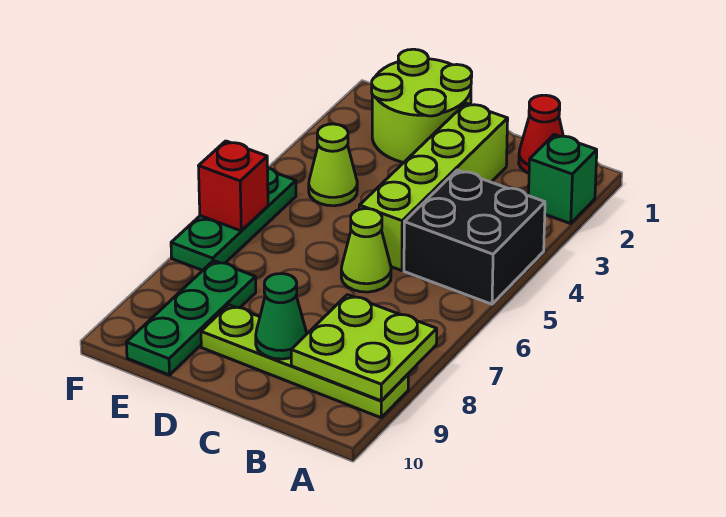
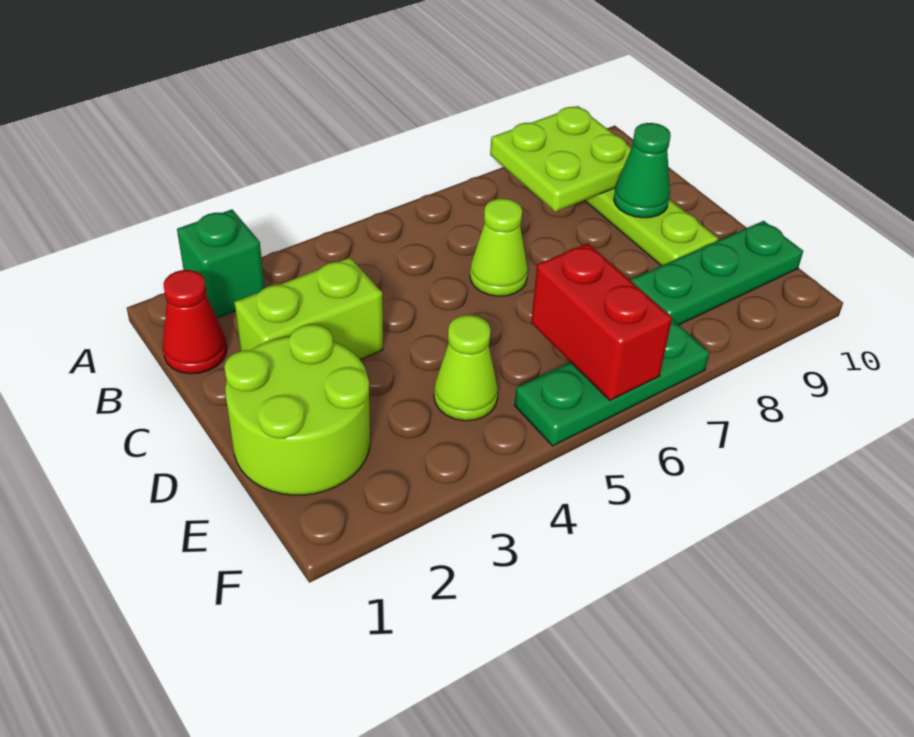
black 2x2 brick [404,170,545,304] -> none
lime 1x4 brick [359,103,508,271] -> lime 1x2 brick [234,258,383,360]
red 1x1 brick [199,141,268,231] -> red 1x2 brick [531,243,672,400]

